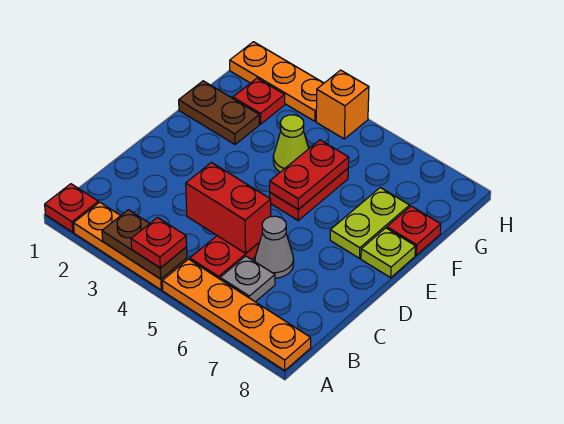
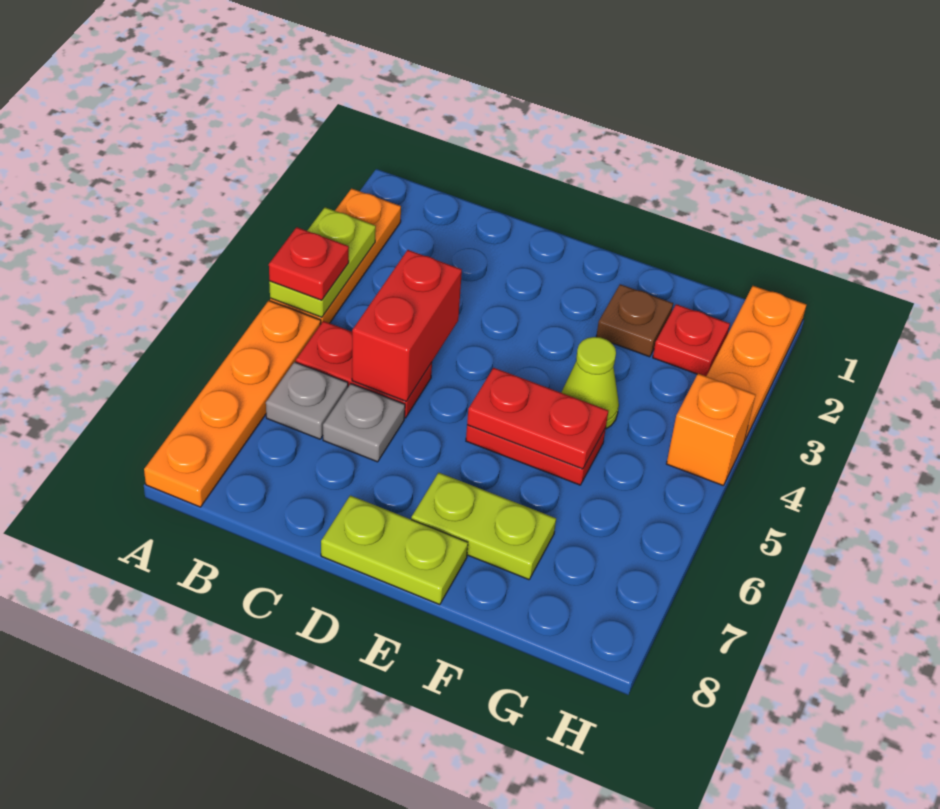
red 1x1 plate [45,184,98,232] -> none
brown 1x2 plate [102,210,187,279] -> lime 1x2 plate [269,207,376,317]
grey 1x1 cone [255,216,294,278] -> grey 1x1 plate [323,384,405,462]
lime 1x1 plate [361,228,416,278] -> lime 1x2 plate [321,495,468,605]
brown 1x2 plate [179,81,259,145] -> brown 1x1 plate [596,284,673,357]
red 1x1 plate [387,206,441,255] -> none

